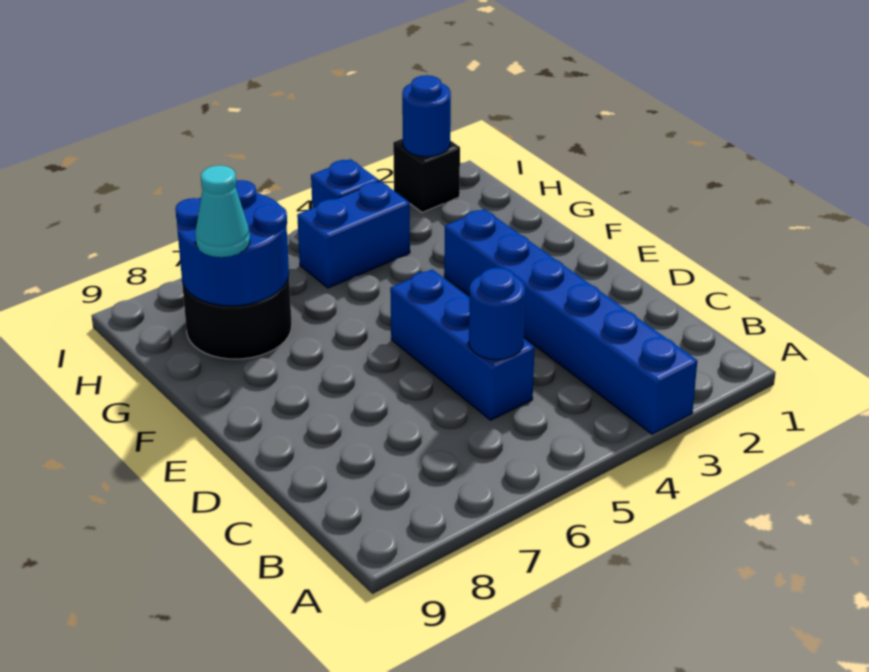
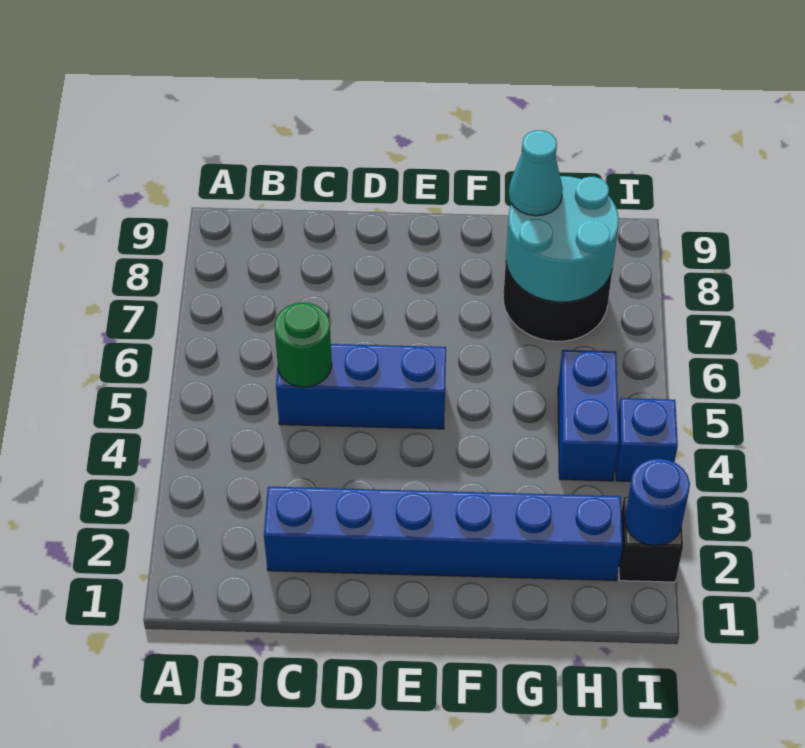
blue 1x6 brick [444,209,697,434] -> blue 1x6 brick moved to [264,487,623,581]
blue 1x1 round brick [469,268,525,360] -> green 1x1 round brick [274,303,332,387]
blue 2x2 round brick [175,180,289,306] -> cyan 2x2 round brick [506,176,619,302]

